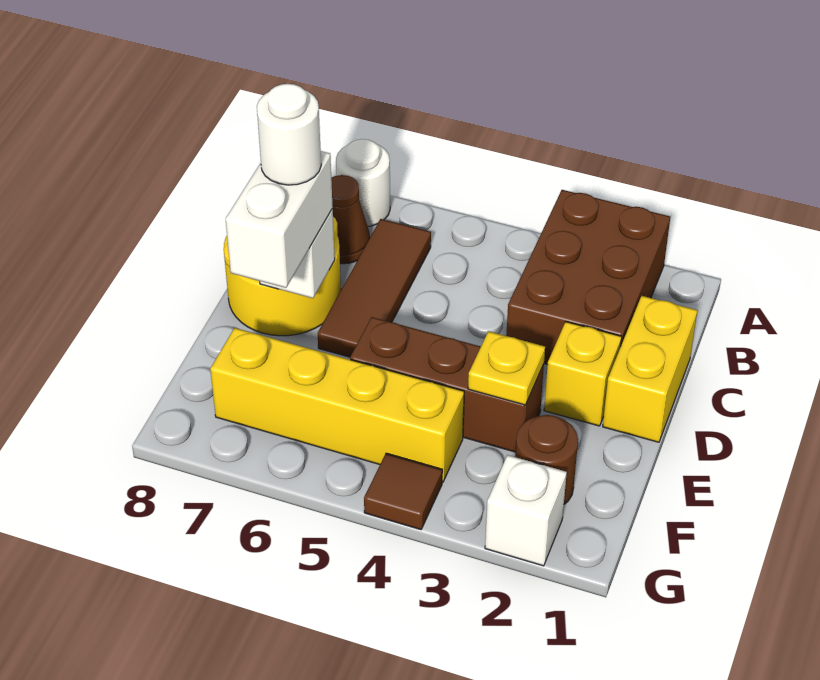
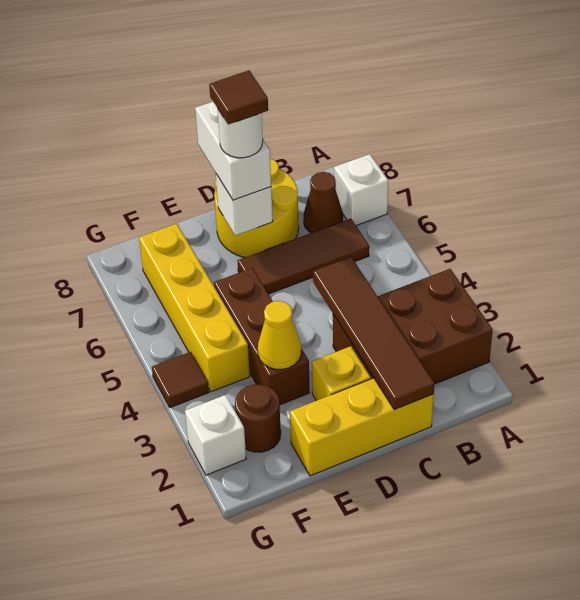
white 1x1 round brick [336,139,390,226] -> white 1x1 brick [334,154,388,226]
yellow 1x2 brick [603,296,697,442] -> yellow 1x3 brick [290,378,434,476]
none -> brown 1x4 tile [313,257,434,410]
white 1x2 brick [226,151,333,288] -> white 1x2 brick turned to [195,102,271,200]
none -> brown 1x1 tile [209,70,268,124]
yellow 1x1 plate [468,331,545,405] -> yellow 1x1 cone [258,301,301,369]

